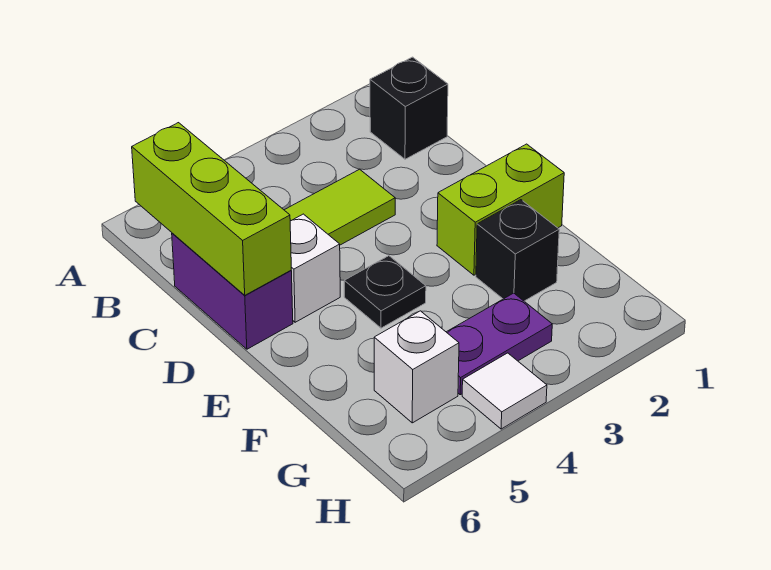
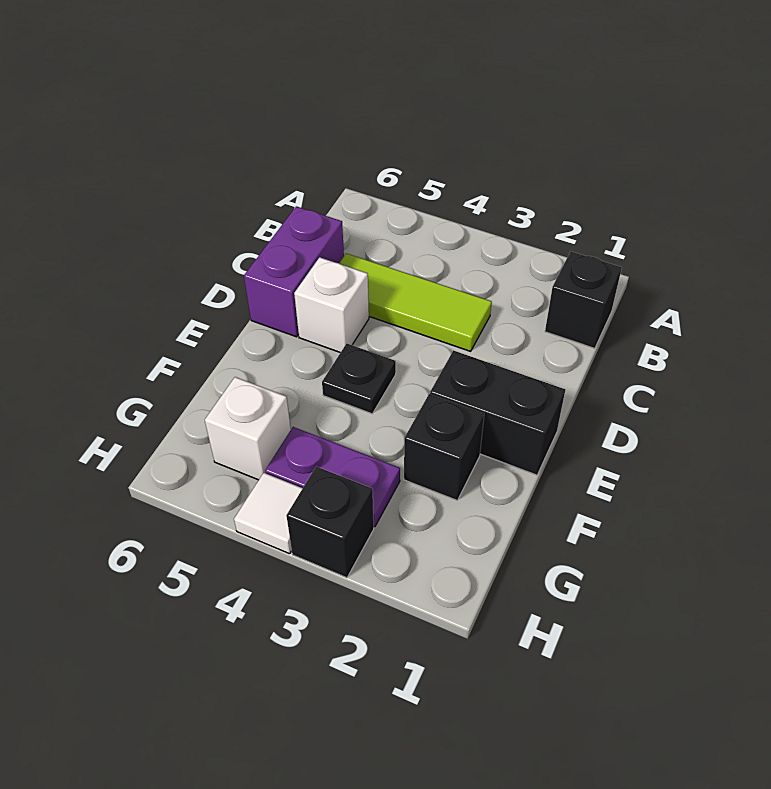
lime 1x3 brick [132,123,291,295] -> none
lime 1x2 brick [437,144,564,275] -> black 1x2 brick [430,351,566,475]
none -> black 1x1 brick [286,467,374,578]

